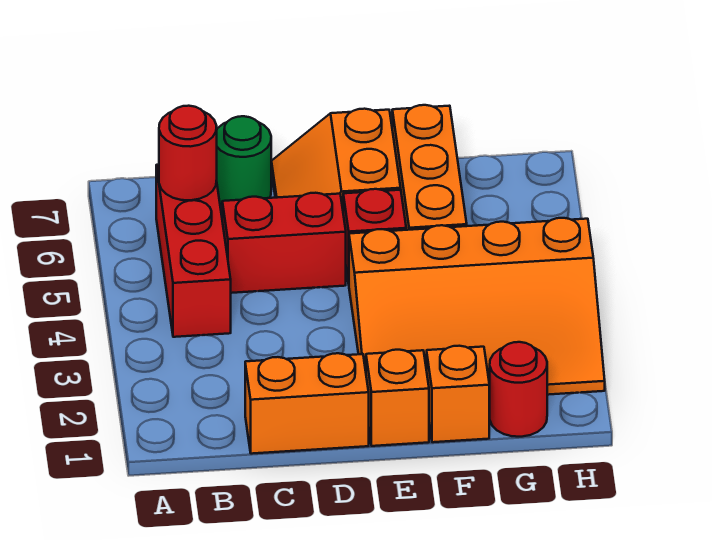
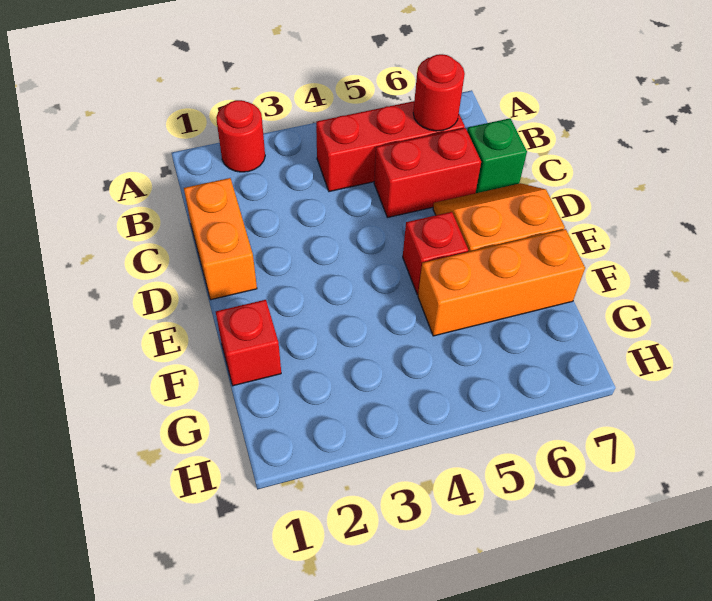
red 1x2 brick [222,193,346,293] -> red 1x2 brick turned to [374,128,481,218]
green 1x1 round brick [217,116,271,205] -> green 1x1 brick [467,118,527,193]
orange 1x1 brick [366,350,429,446] -> none
orange 3x4 slope [349,218,605,398] -> none
orange 1x1 brick [427,346,489,442] -> red 1x1 brick [216,300,281,386]
red 1x1 round brick [489,342,547,437] -> red 1x1 round brick moved to [216,100,265,172]

